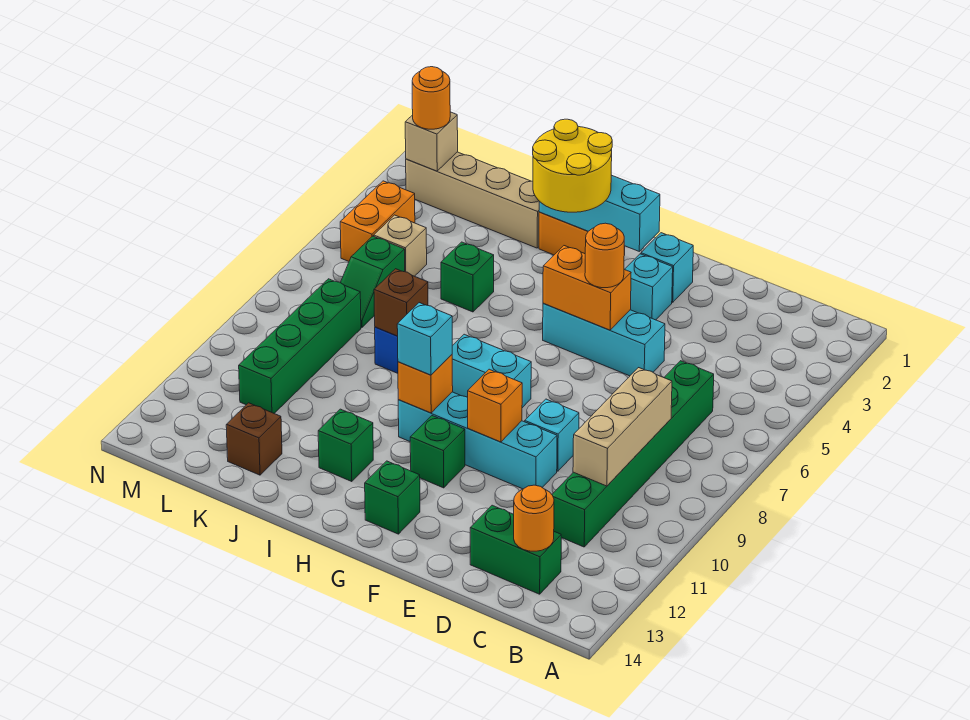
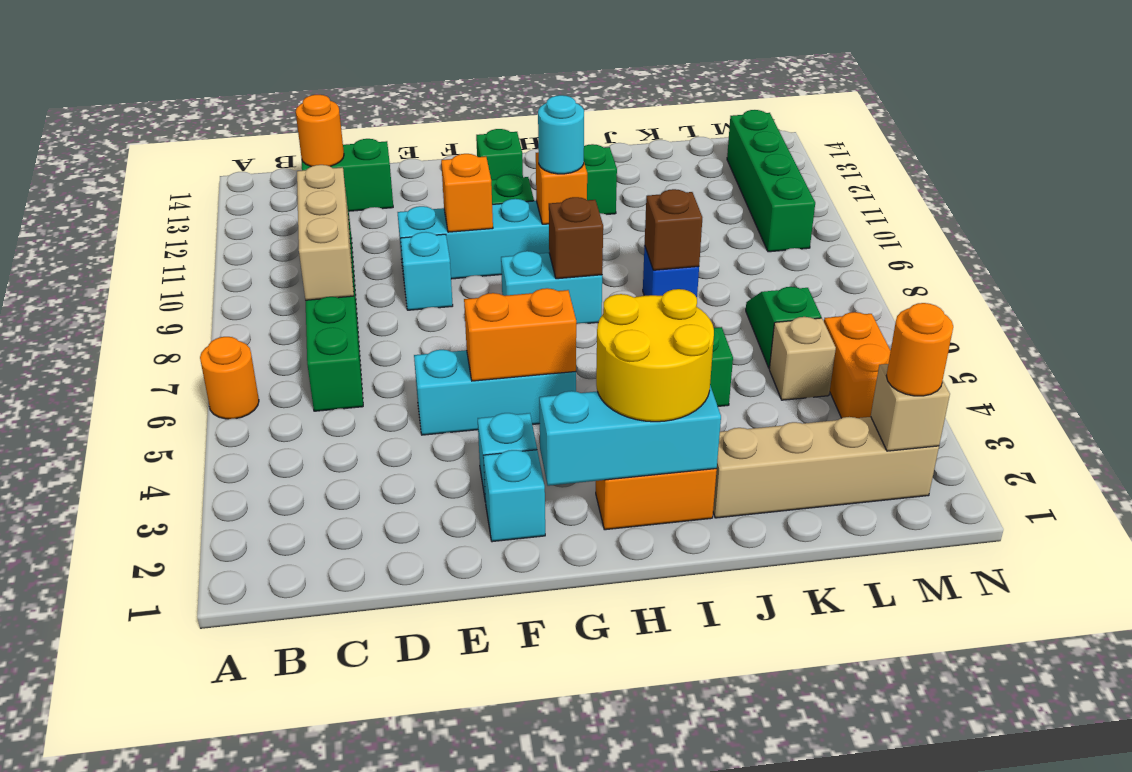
orange 1x1 round brick [585,223,624,288] -> orange 1x1 round brick moved to [200,337,259,419]
cyan 1x1 brick [397,303,452,375] -> cyan 1x1 round brick [538,95,584,174]
brown 1x1 brick [226,403,282,475] -> brown 1x1 brick moved to [549,197,603,279]
green 1x4 brick [239,279,361,413] -> green 1x4 brick moved to [727,110,815,252]

